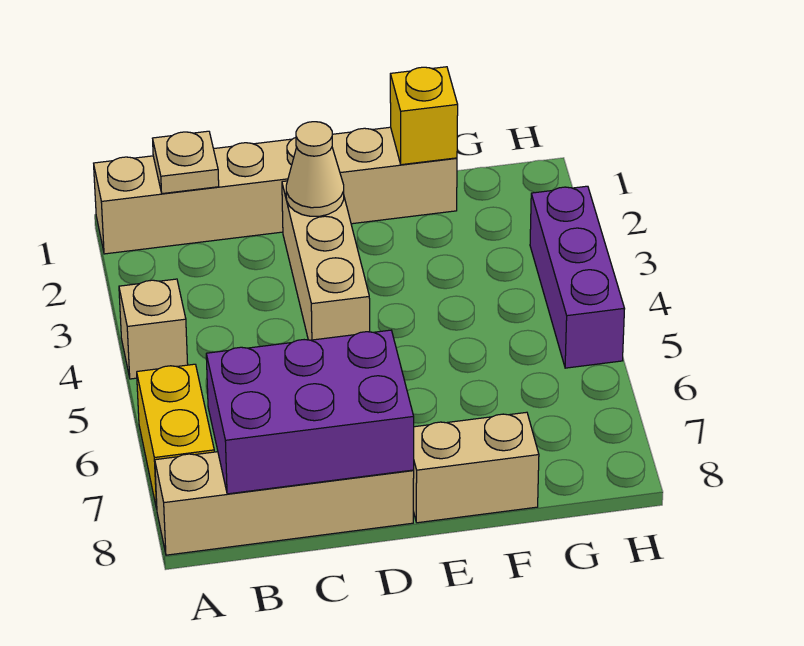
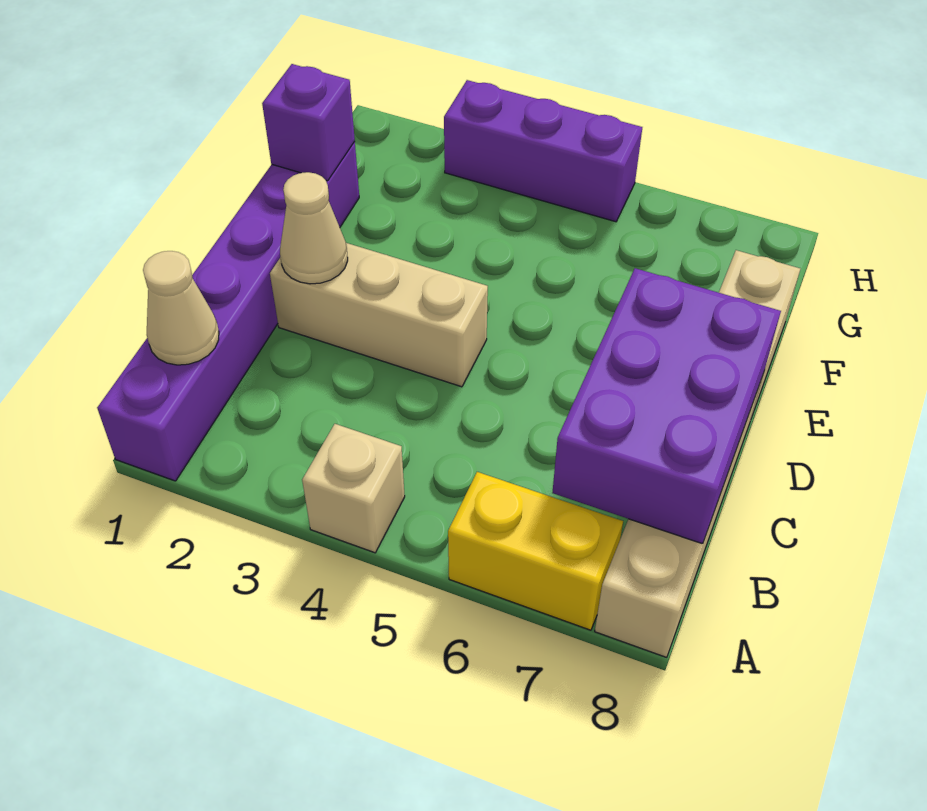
tan 1x6 brick [94,127,457,254] -> purple 1x6 brick [97,142,359,481]
tan 1x1 plate [153,131,219,194] -> tan 1x1 cone [143,251,219,365]
yellow 1x1 brick [390,67,458,165] -> purple 1x1 brick [262,64,355,181]

